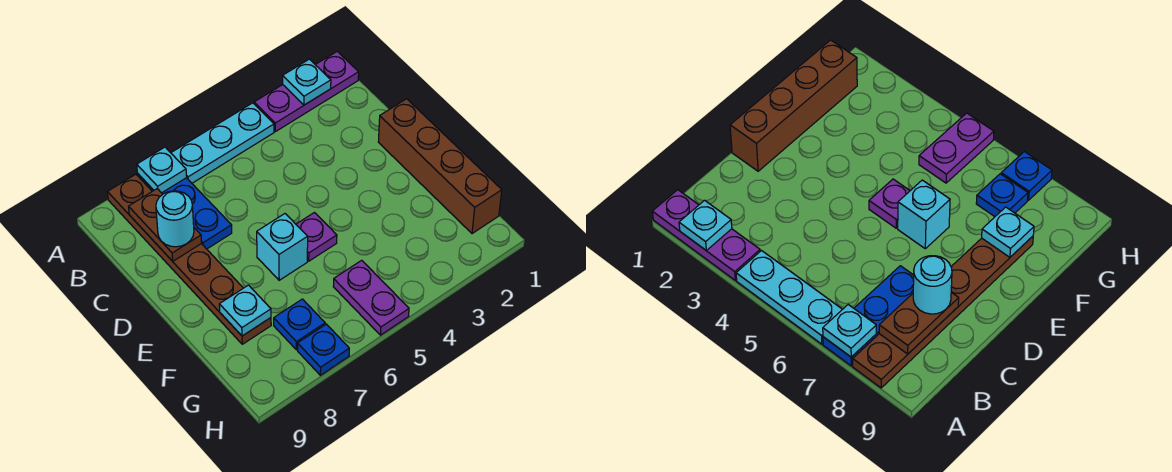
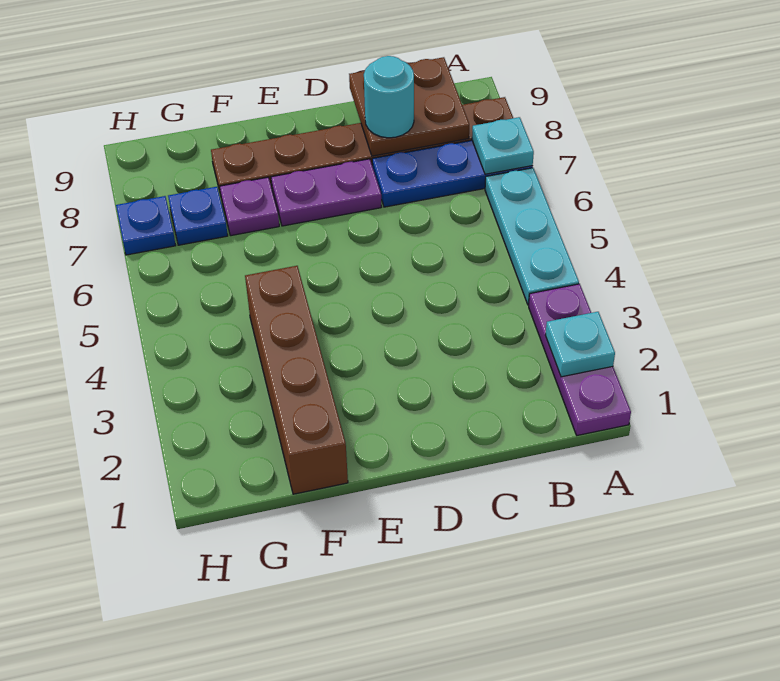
brown 1x2 plate [129,189,202,261] -> brown 2x2 plate [349,57,469,156]
brown 1x4 brick [378,99,502,234] -> brown 1x4 brick turned to [245,266,348,494]
purple 1x1 plate [296,213,337,261] -> purple 1x1 plate moved to [220,177,279,236]
cyan 1x1 brick [257,214,308,280] -> none
cyan 1x1 plate [219,285,271,336] -> none
purple 1x2 plate [333,260,409,335] -> purple 1x2 plate moved to [271,159,381,226]

